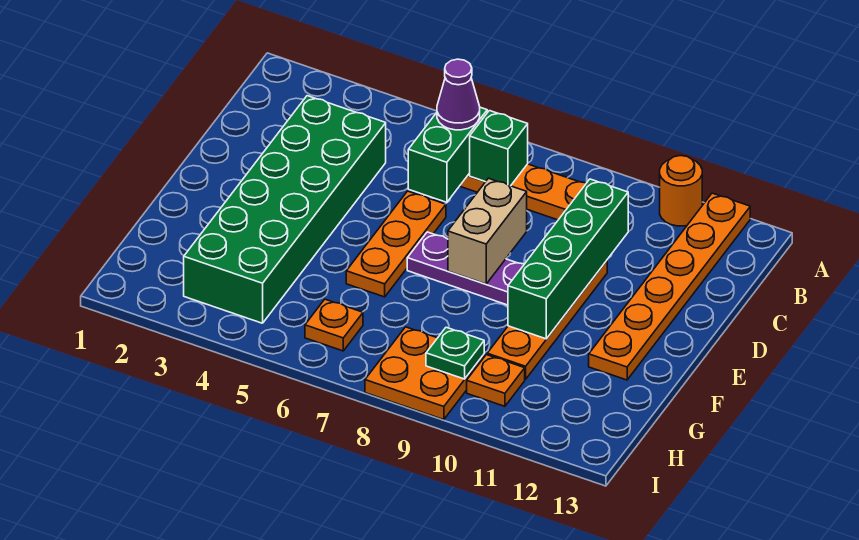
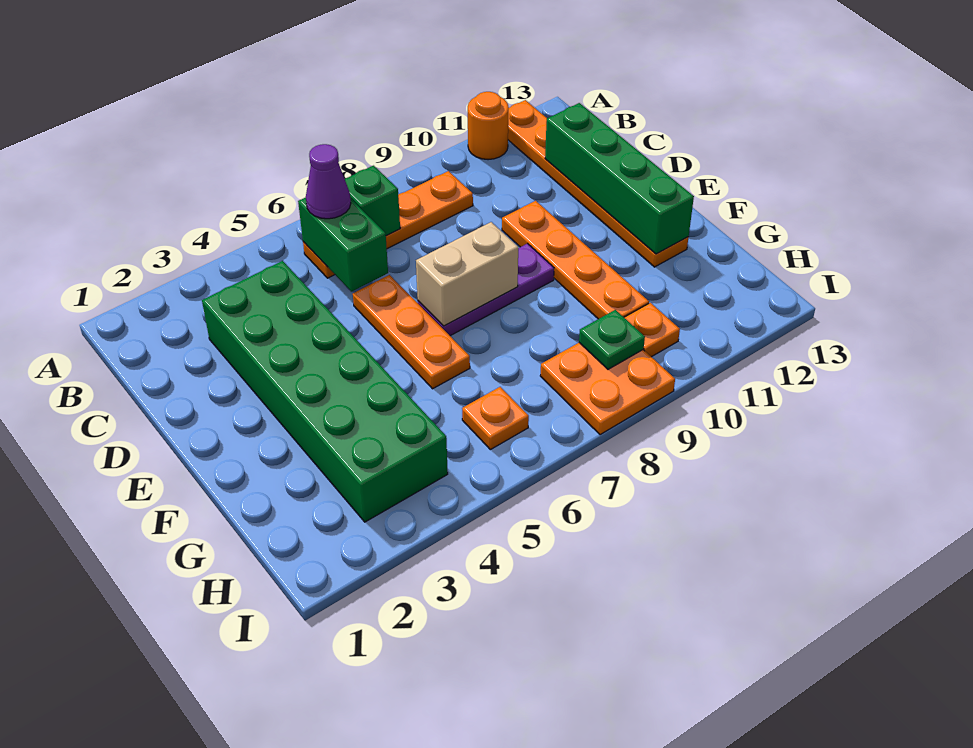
green 1x4 brick [508,179,628,339] -> green 1x4 brick moved to [545,103,694,254]
tan 1x2 brick [448,178,527,284] -> tan 1x2 brick turned to [416,222,518,326]

